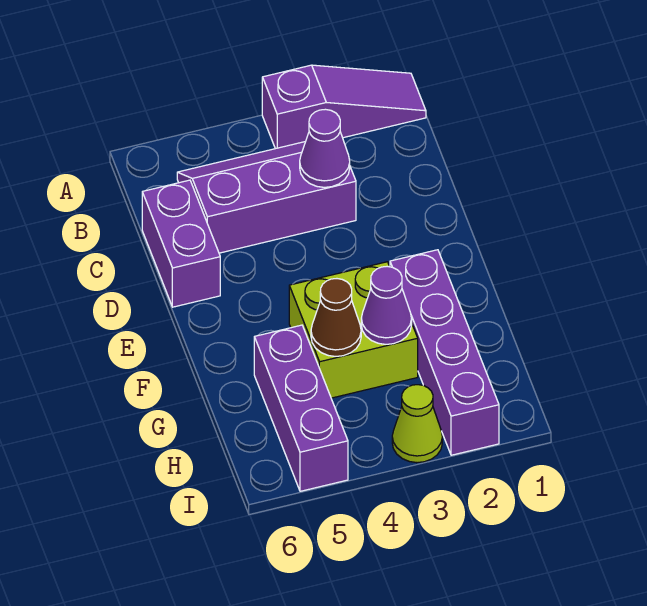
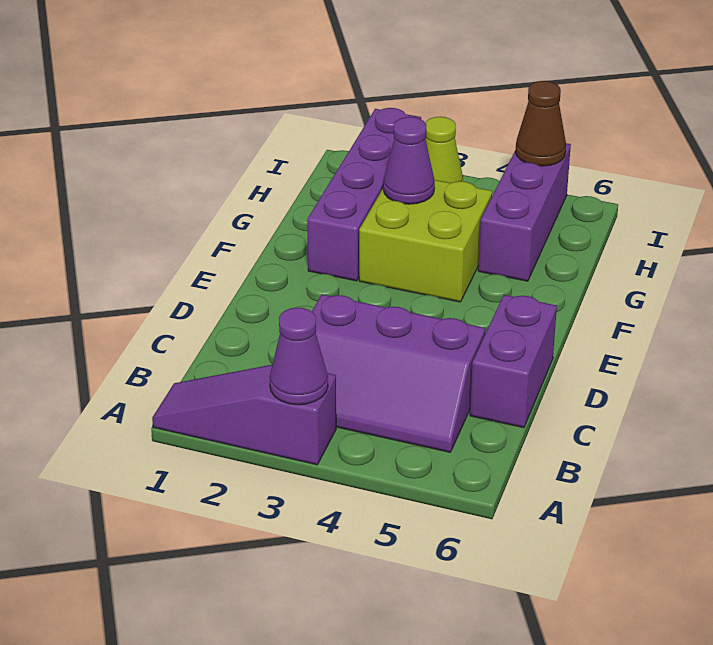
purple 1x1 cone [300,109,350,187] -> purple 1x1 cone moved to [270,308,328,405]
brown 1x1 cone [311,279,361,356] -> brown 1x1 cone moved to [516,81,566,166]

